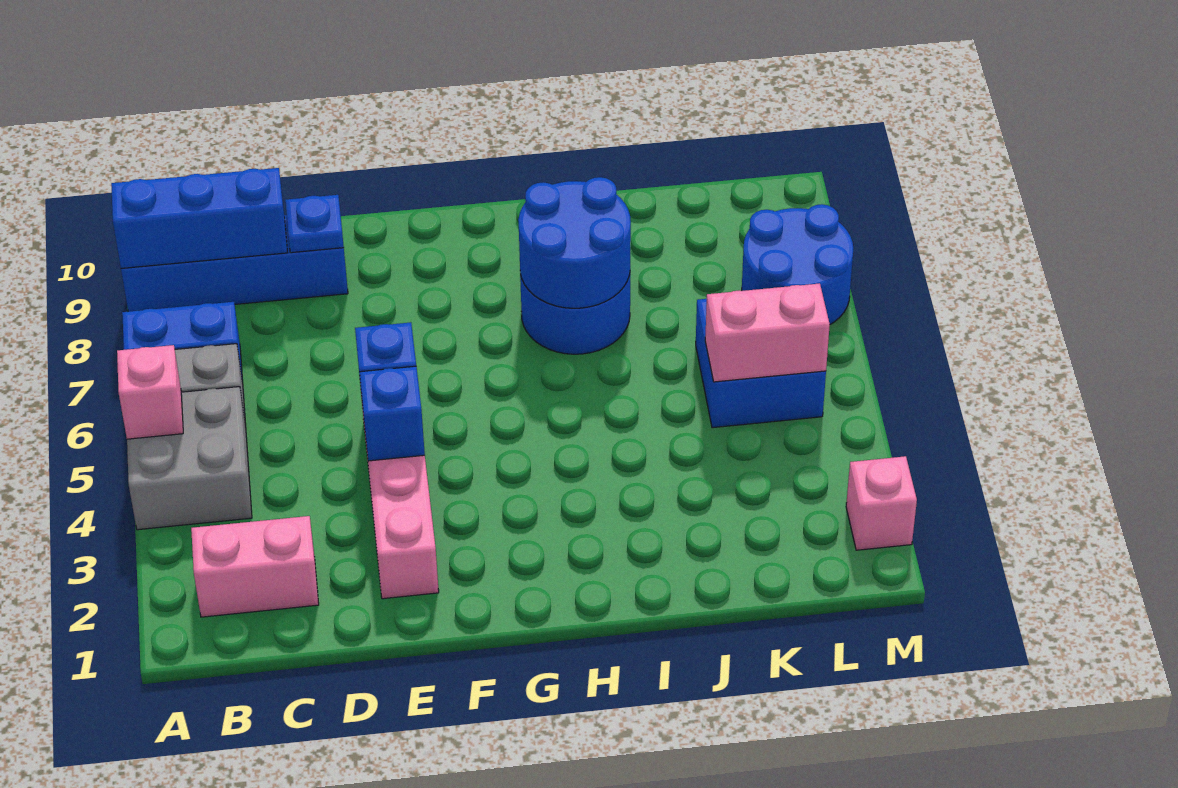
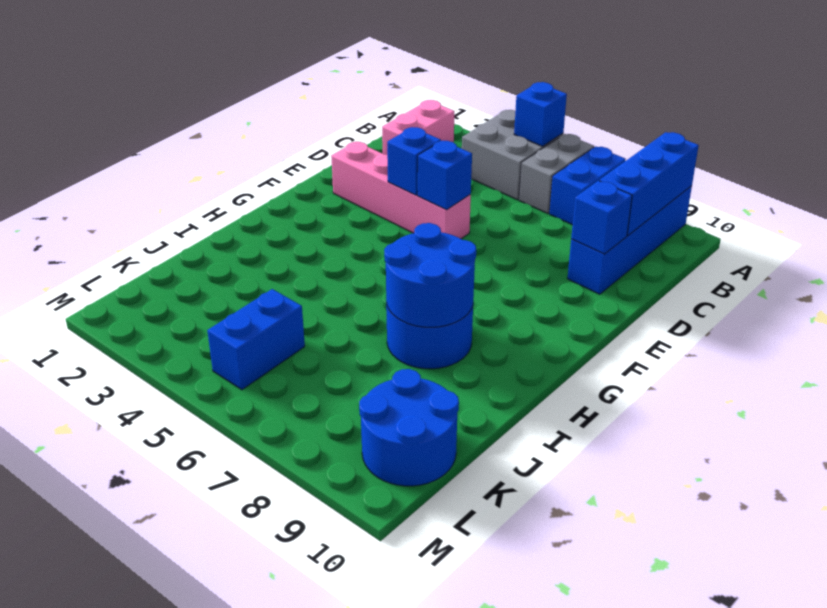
pink 1x1 brick [117,345,183,439] -> blue 1x1 brick [514,82,567,146]
blue 1x1 plate [285,195,344,253] -> blue 1x1 brick [571,181,632,254]
blue 2x2 brick [696,299,826,428] -> blue 1x2 brick [207,289,305,390]
pink 1x2 brick [705,283,830,382] -> none
blue 2x2 round brick [742,204,853,324] -> blue 2x2 round brick moved to [359,369,459,486]
pink 1x1 brick [846,456,917,550] -> none

